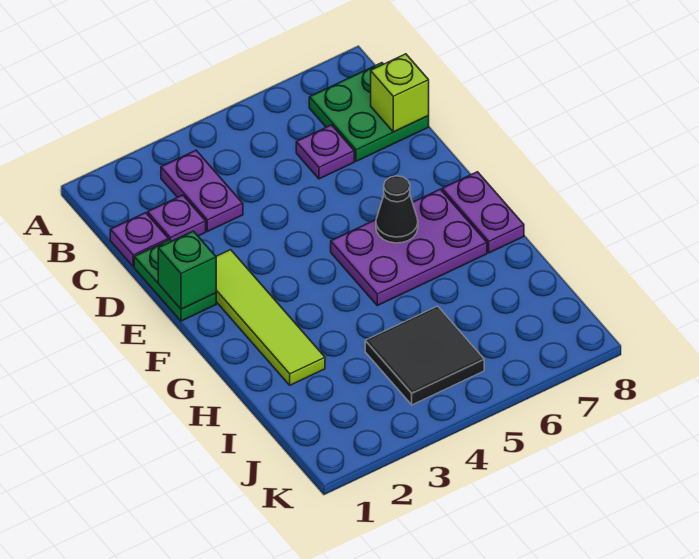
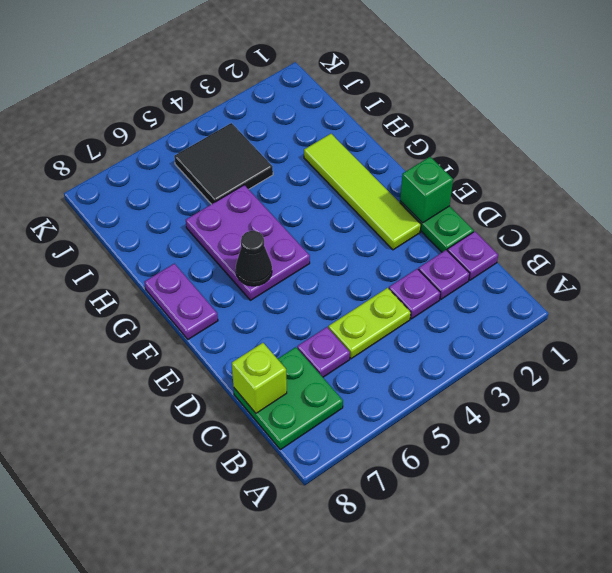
purple 1x2 plate [161,150,243,232] -> purple 1x1 plate [389,269,440,319]
none -> lime 1x2 plate [328,288,411,359]
purple 2x3 plate [331,189,487,306] -> purple 2x3 plate turned to [186,185,310,300]

